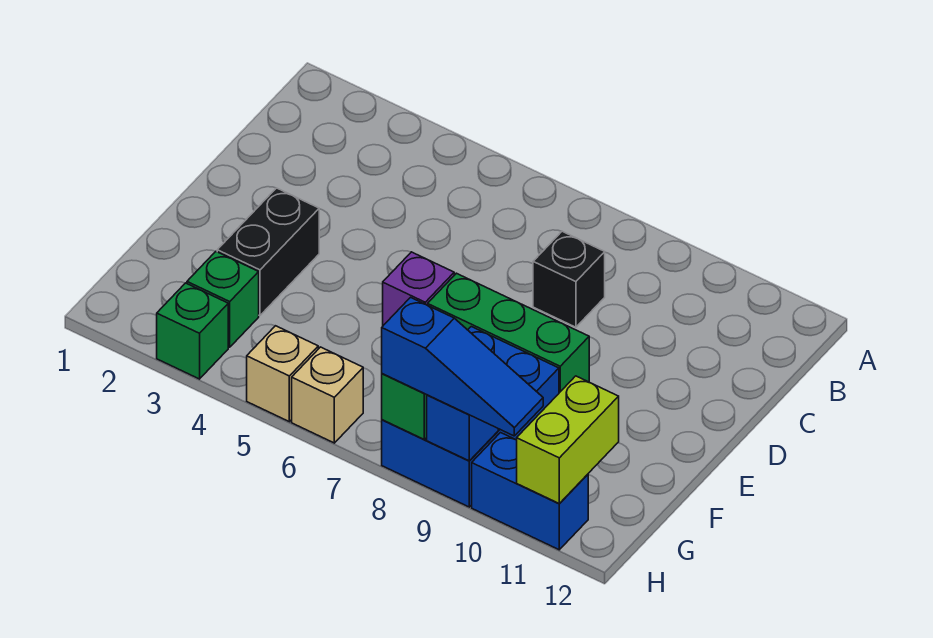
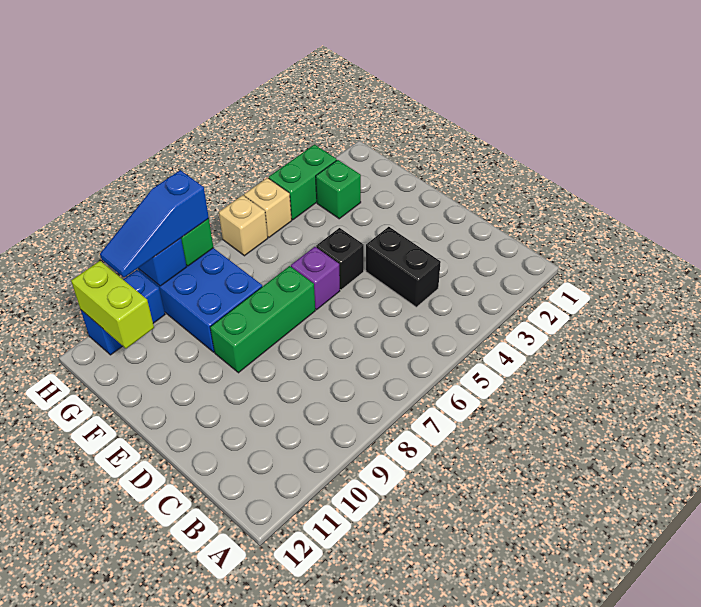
black 1x1 brick [533,231,605,327] -> black 1x1 brick moved to [316,228,364,290]
black 1x2 brick [217,188,319,316] -> black 1x2 brick moved to [366,227,441,307]
green 1x1 brick [157,283,228,379] -> green 1x2 brick [269,145,337,220]

